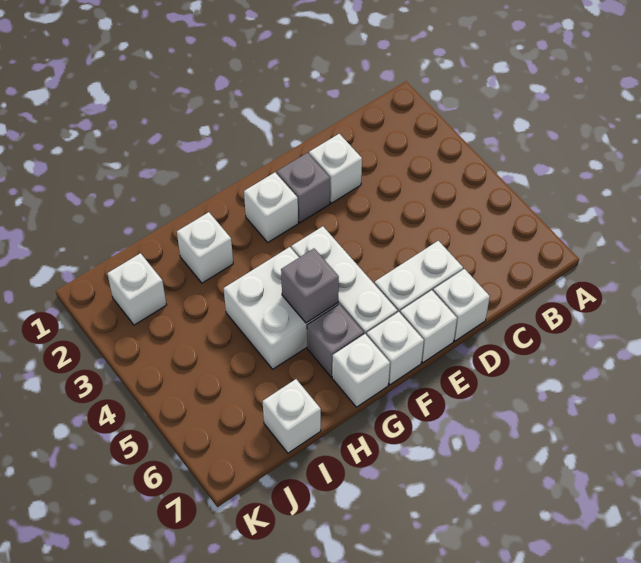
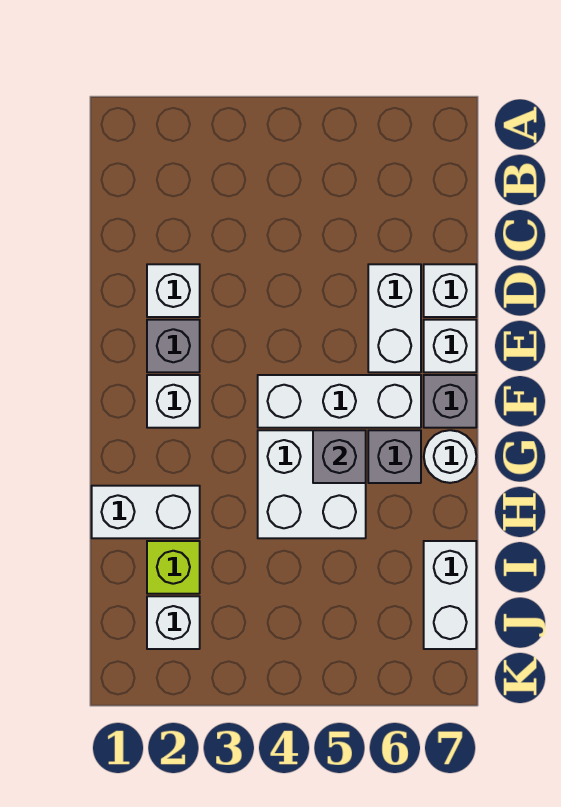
white 1x1 brick [367,312,424,385] -> grey 1x1 brick [424,375,476,428]
white 1x1 brick [332,334,390,407] -> white 1x1 round brick [424,430,476,483]
white 1x1 brick [177,212,233,283] -> white 1x2 brick [92,486,200,538]
none -> lime 1x1 brick [147,541,200,594]
white 1x1 brick [263,379,321,453] -> white 1x2 brick [424,541,476,649]

